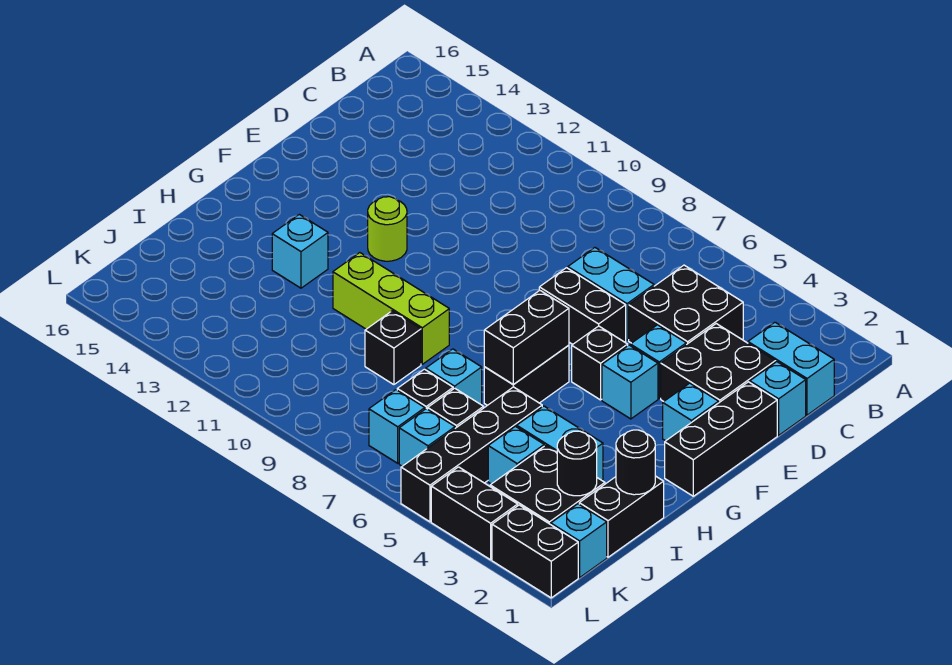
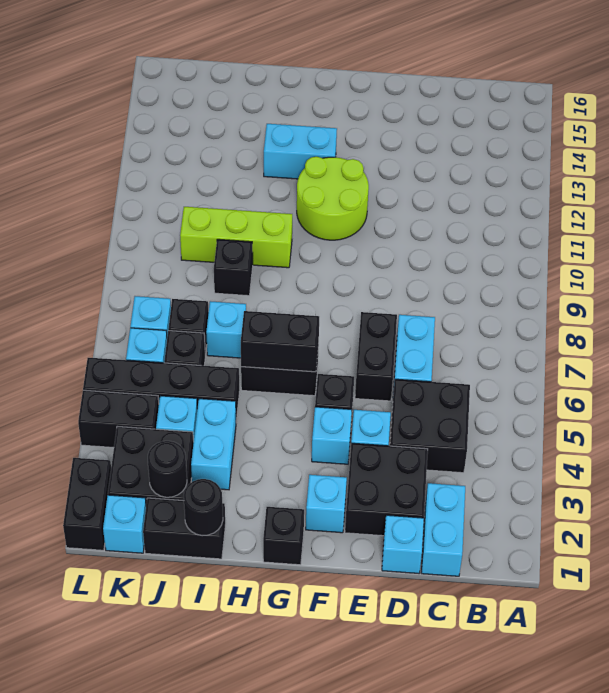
black 1x3 brick [665,382,777,496] -> black 1x1 brick [263,507,304,565]
lime 1x1 round brick [368,197,407,261] -> lime 2x2 round brick [297,157,369,240]
lime 1x3 brick [333,253,449,364] -> lime 1x3 brick turned to [180,207,292,268]
cyan 1x1 brick [272,214,328,288] -> cyan 1x2 brick [264,124,337,179]
black 1x2 brick [431,467,518,560] -> black 1x2 brick turned to [78,390,159,448]

